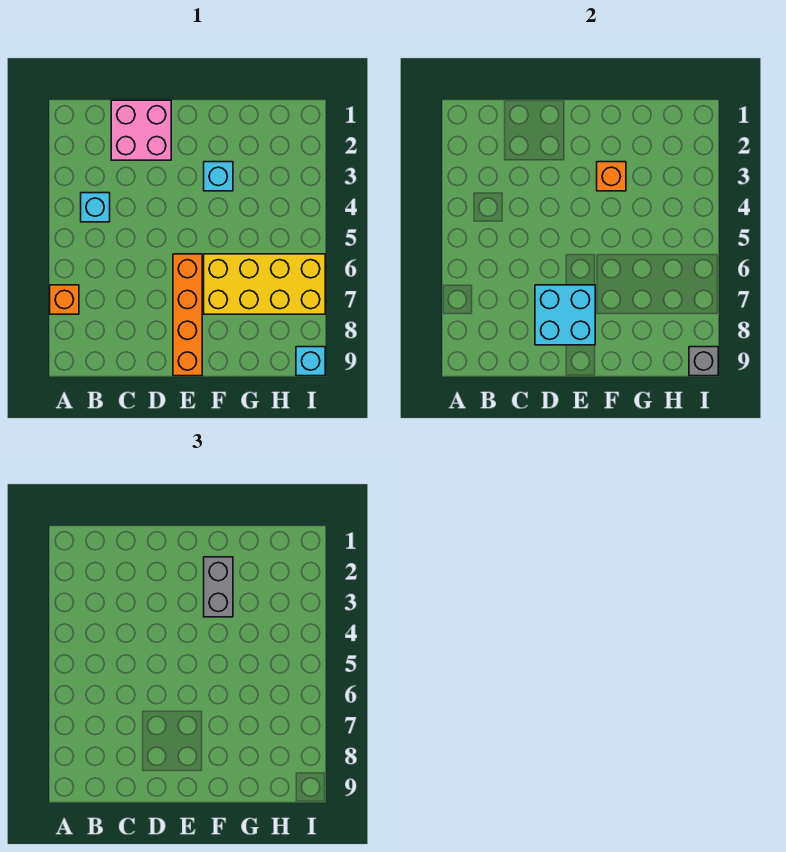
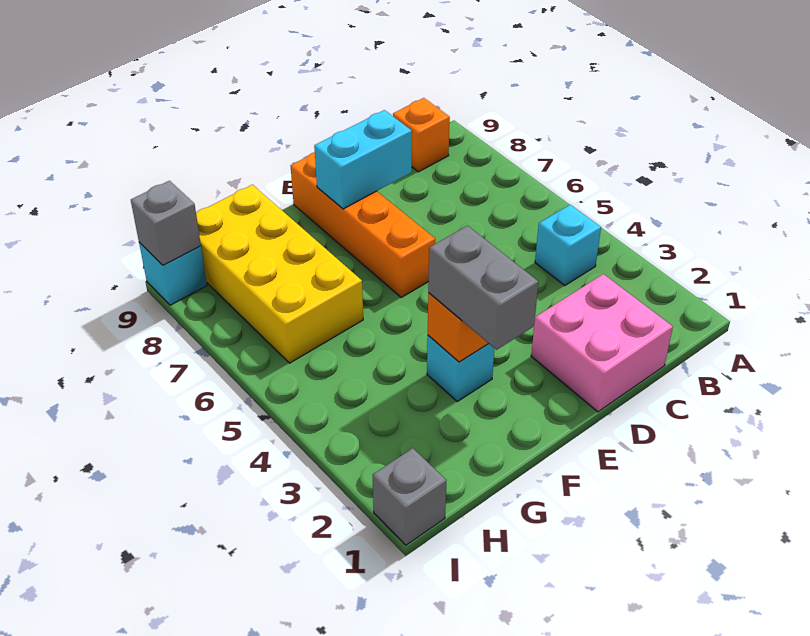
orange 1x1 brick [50,285,79,314] -> orange 1x1 brick moved to [393,98,450,172]
cyan 2x2 brick [535,285,595,345] -> cyan 1x2 brick [314,110,412,209]
yellow 2x4 brick [204,254,325,314] -> yellow 2x4 brick turned to [196,185,363,363]
none -> grey 1x1 brick [373,448,446,545]

